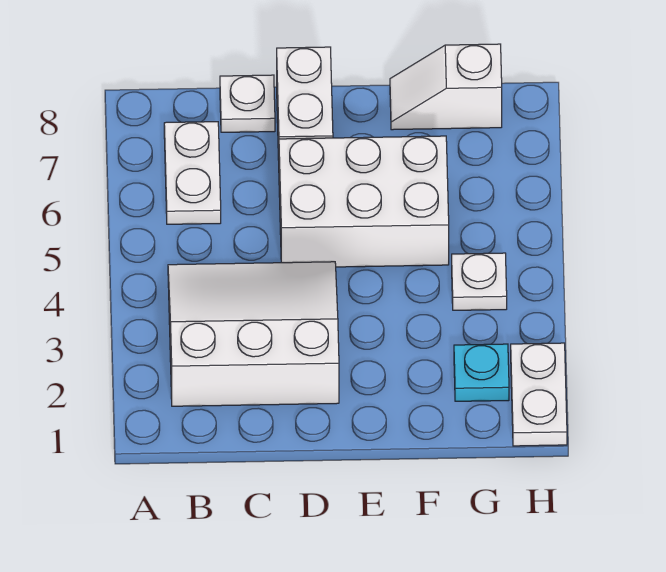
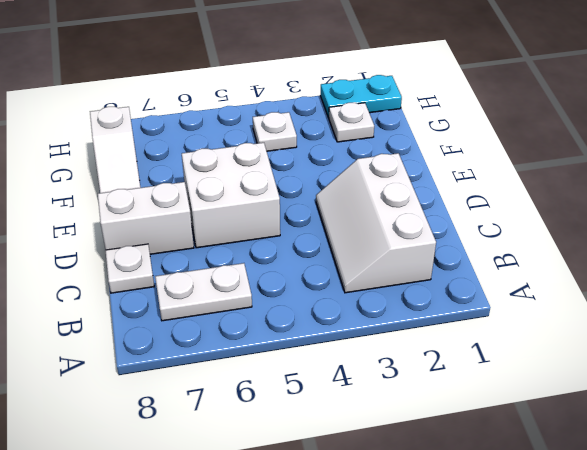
white 3x3 slope [168,262,339,406] -> white 2x3 slope [316,153,436,293]
white 2x3 brick [279,136,449,267] -> white 2x2 brick [182,143,280,248]
cyan 1x1 plate [454,344,509,401] -> white 1x1 plate [329,103,374,142]
white 1x2 plate [511,343,567,446] -> cyan 1x2 plate [320,75,402,118]

